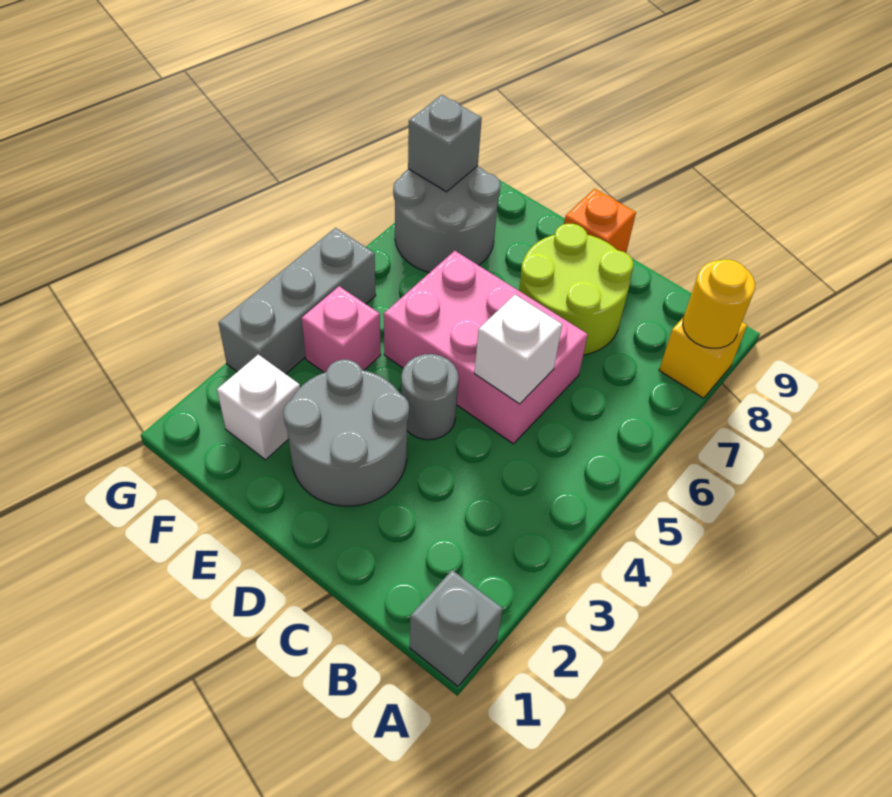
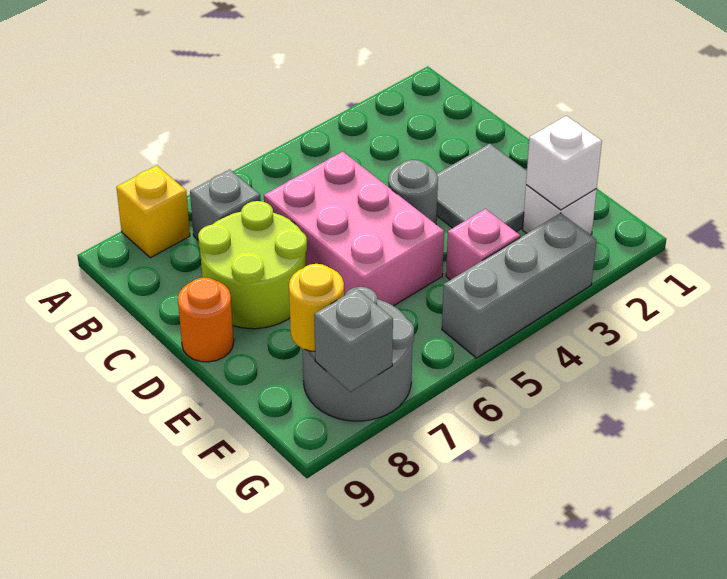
grey 1x1 brick [410,570,503,686] -> grey 1x1 brick moved to [190,170,261,240]
yellow 1x1 round brick [683,259,755,348] -> yellow 1x1 round brick moved to [289,264,344,351]
white 1x1 brick [474,295,562,404] -> white 1x1 brick moved to [526,116,602,210]
grey 2x2 round brick [283,360,409,506] -> grey 2x2 tile [437,144,527,232]
orange 1x1 brick [564,189,636,253] -> orange 1x1 round brick [178,278,234,362]

